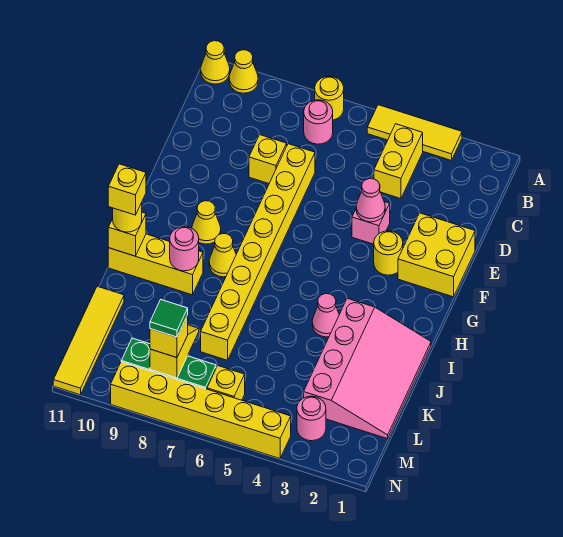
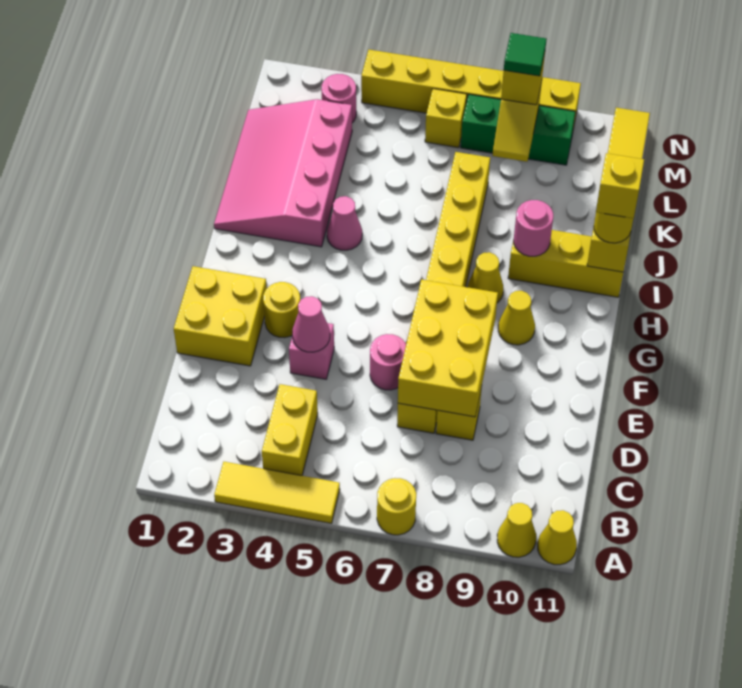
pink 1x1 round brick [304,100,333,144] -> pink 1x1 round brick moved to [370,334,406,390]
none -> yellow 2x3 brick [398,280,498,417]

